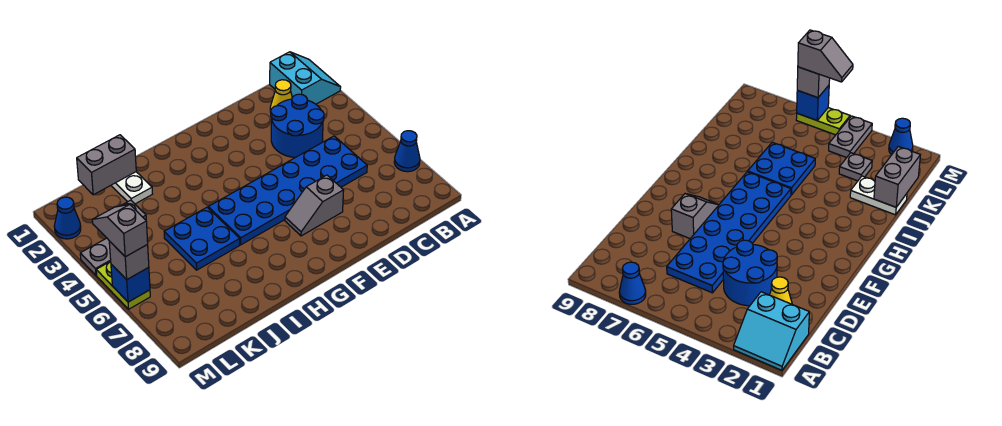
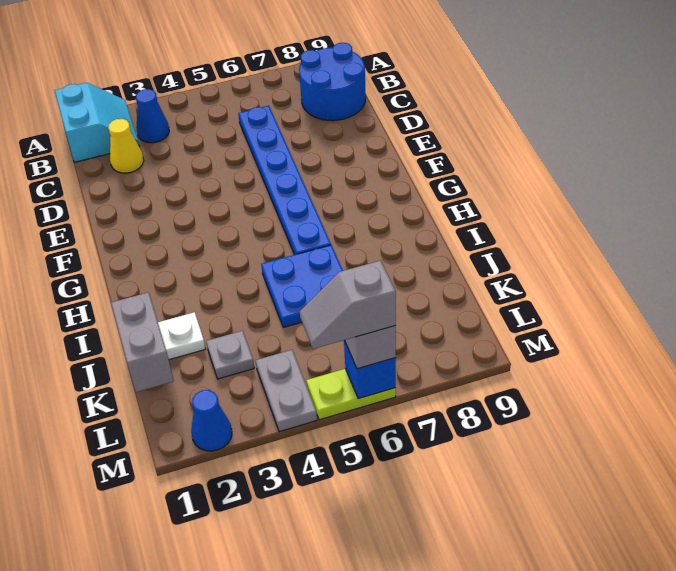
cyan 2x2 slope [270,52,341,104] -> cyan 2x2 slope turned to [54,83,139,162]
blue 1x1 cone [394,131,420,172] -> blue 1x1 cone moved to [136,89,169,143]
blue 2x2 round brick [271,94,324,157] -> blue 2x2 round brick moved to [299,43,366,121]
blue 2x6 plate [208,136,367,245] -> blue 1x6 plate [238,106,331,255]
grey 1x2 slope [285,175,344,236] -> none

